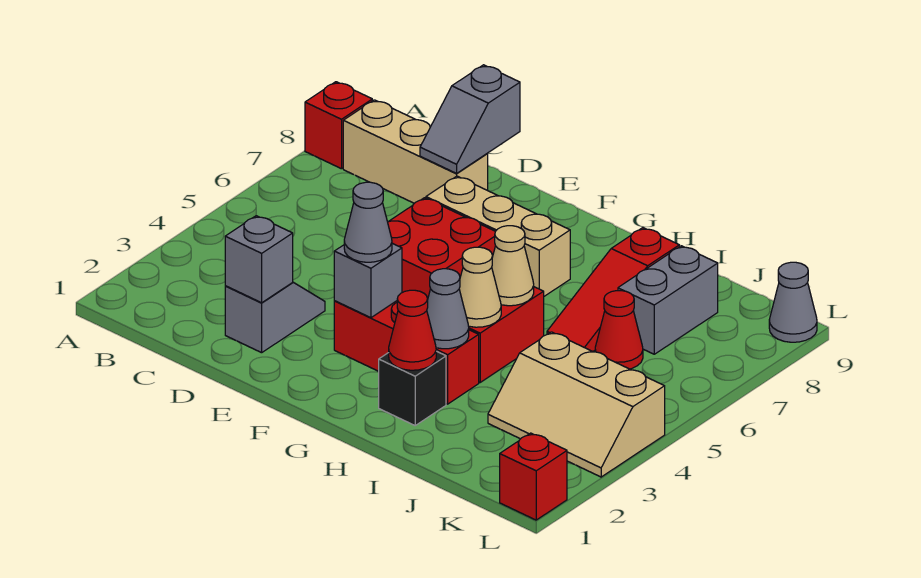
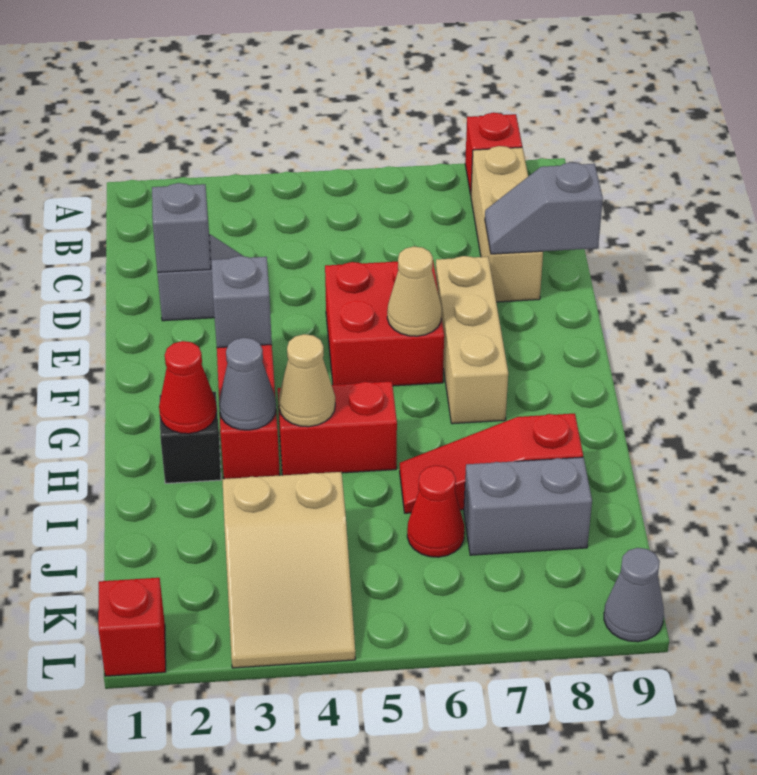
grey 1x1 cone [344,182,392,262] -> none
tan 1x1 cone [492,226,534,306] -> tan 1x1 cone moved to [387,246,442,336]
tan 2x3 slope [488,332,665,477] -> tan 2x3 slope turned to [222,472,355,668]

